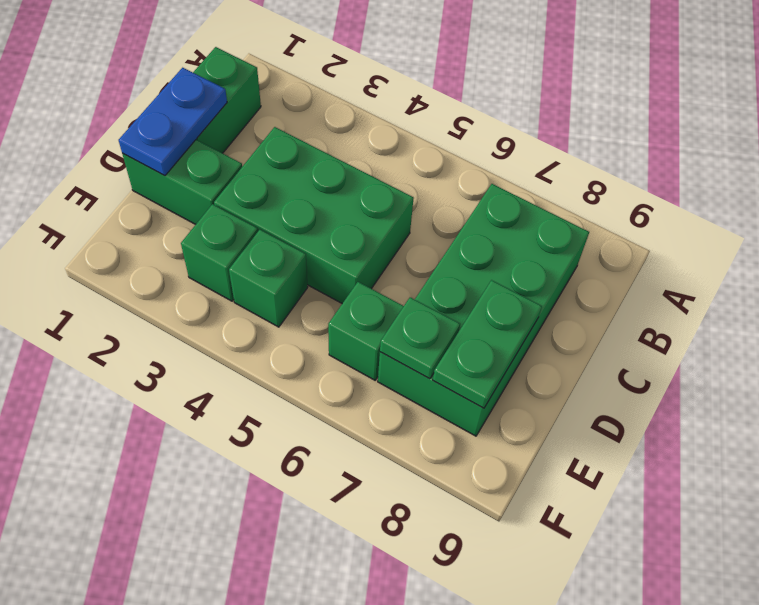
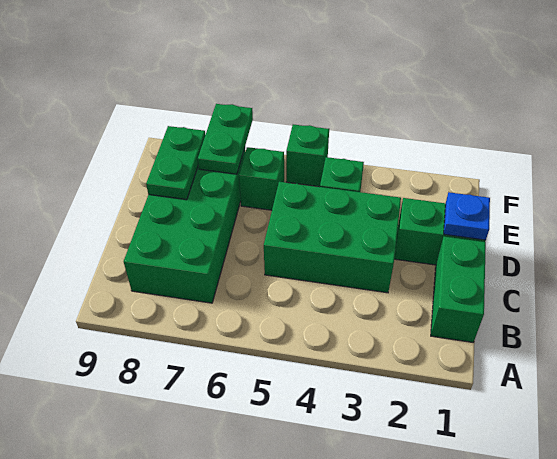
blue 1x2 plate [119,68,227,176] -> blue 1x1 plate [444,192,490,240]
green 1x1 brick [181,204,258,301] -> green 1x1 brick moved to [286,124,329,187]
green 1x1 plate [380,297,460,379] -> green 1x2 plate [198,104,253,174]

